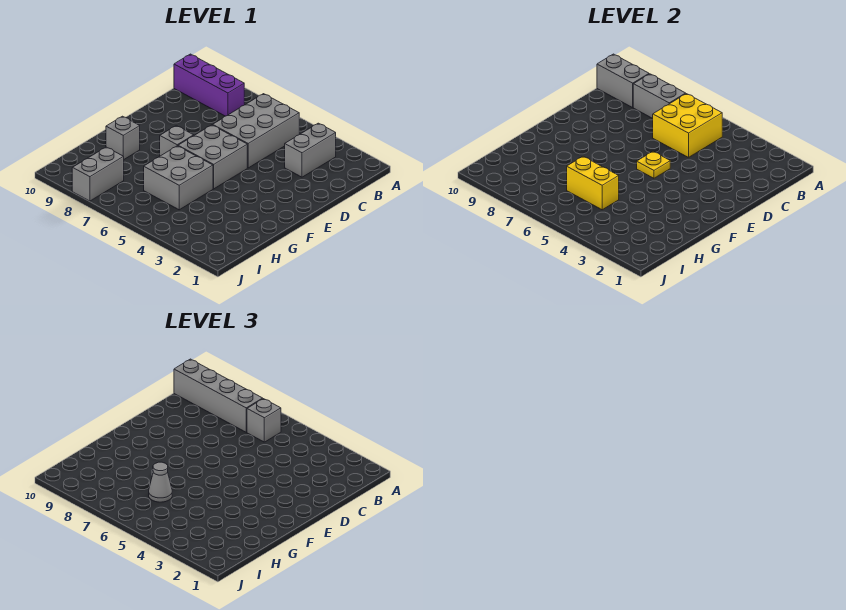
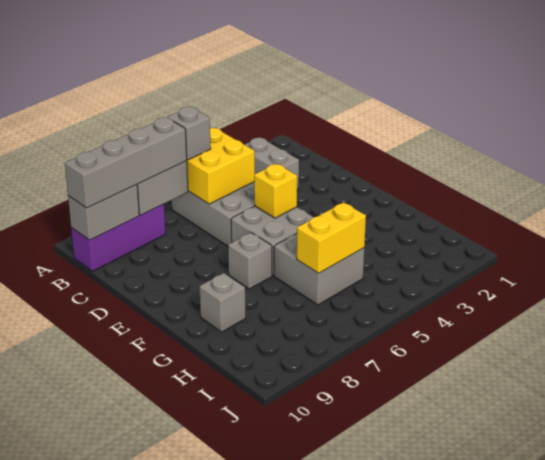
yellow 1x1 plate [637,152,670,178] -> yellow 1x1 brick [254,164,297,218]
grey 1x1 cone [149,462,172,502] -> none
grey 1x2 brick [72,147,124,201] -> none

